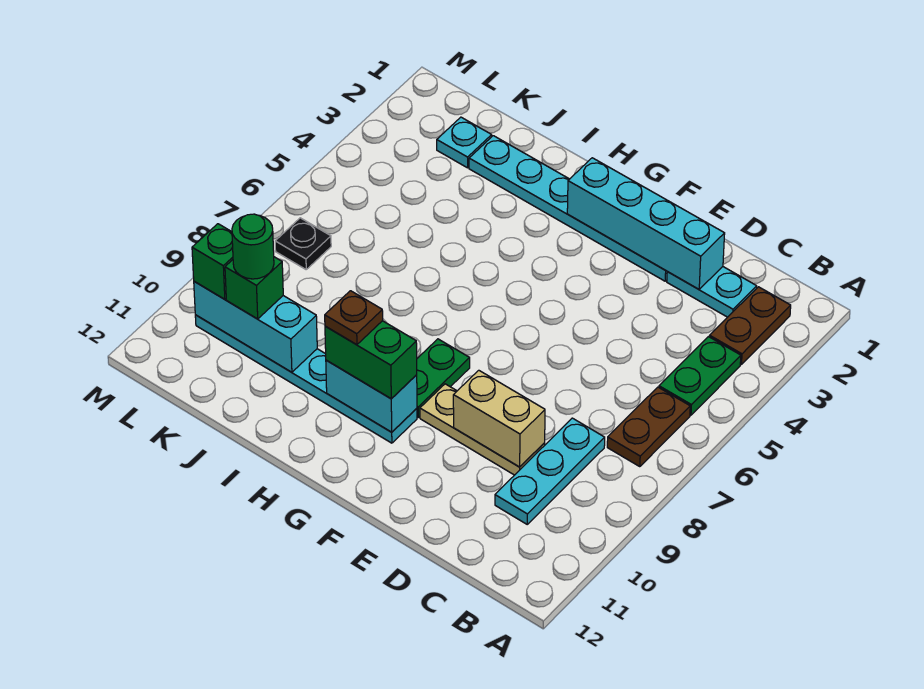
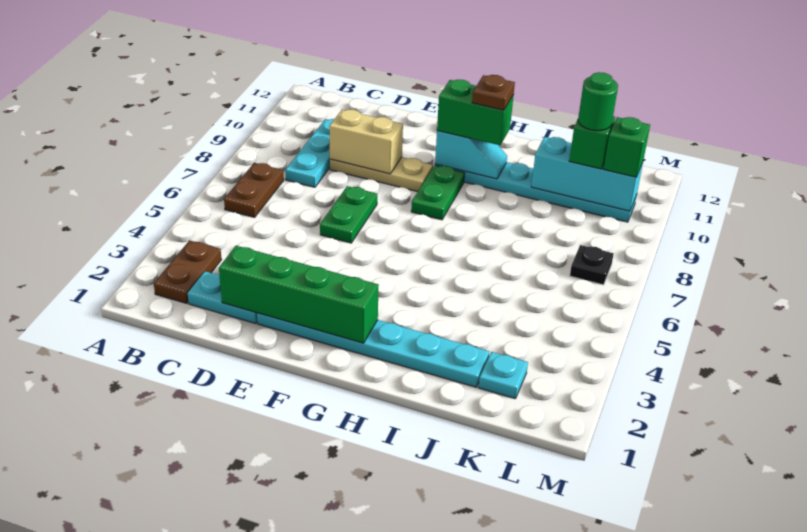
green 1x2 plate [659,337,741,415] -> green 1x2 plate moved to [320,186,377,243]
cyan 1x4 brick [567,158,725,289] -> green 1x4 brick [219,246,379,343]
cyan 1x2 brick [326,360,417,432] -> cyan 1x2 slope [435,131,507,179]

